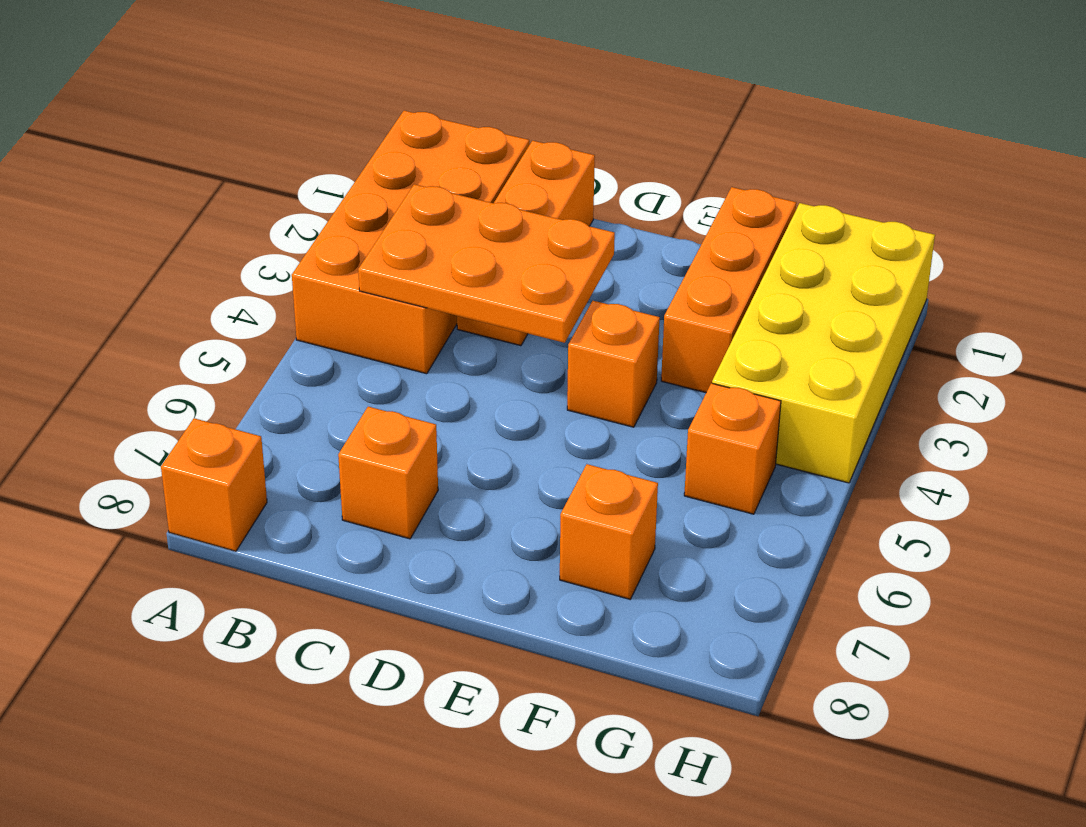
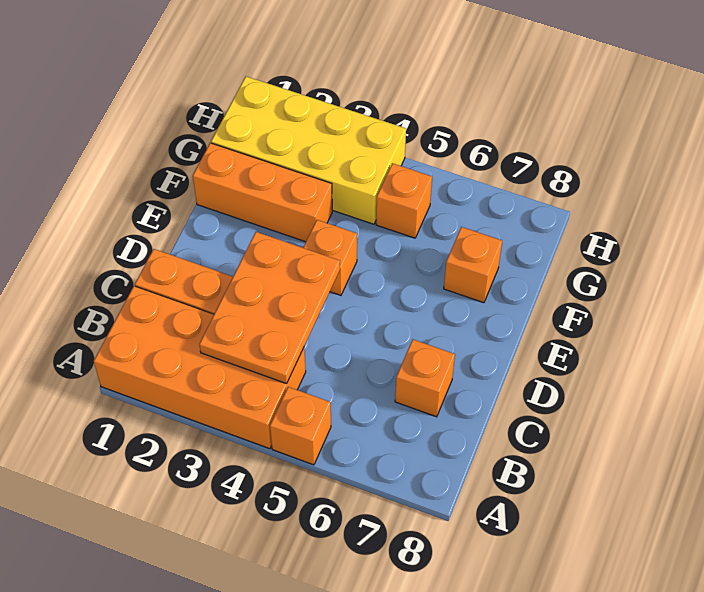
orange 1x1 brick [161,418,267,551] -> orange 1x1 brick moved to [270,387,331,465]

